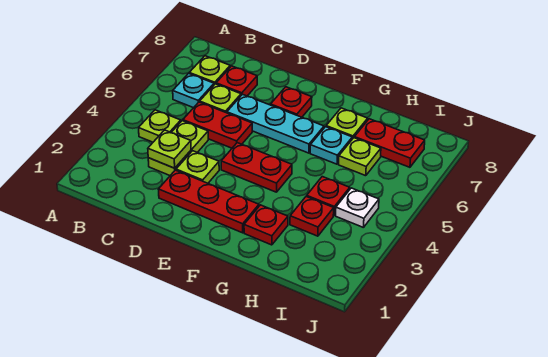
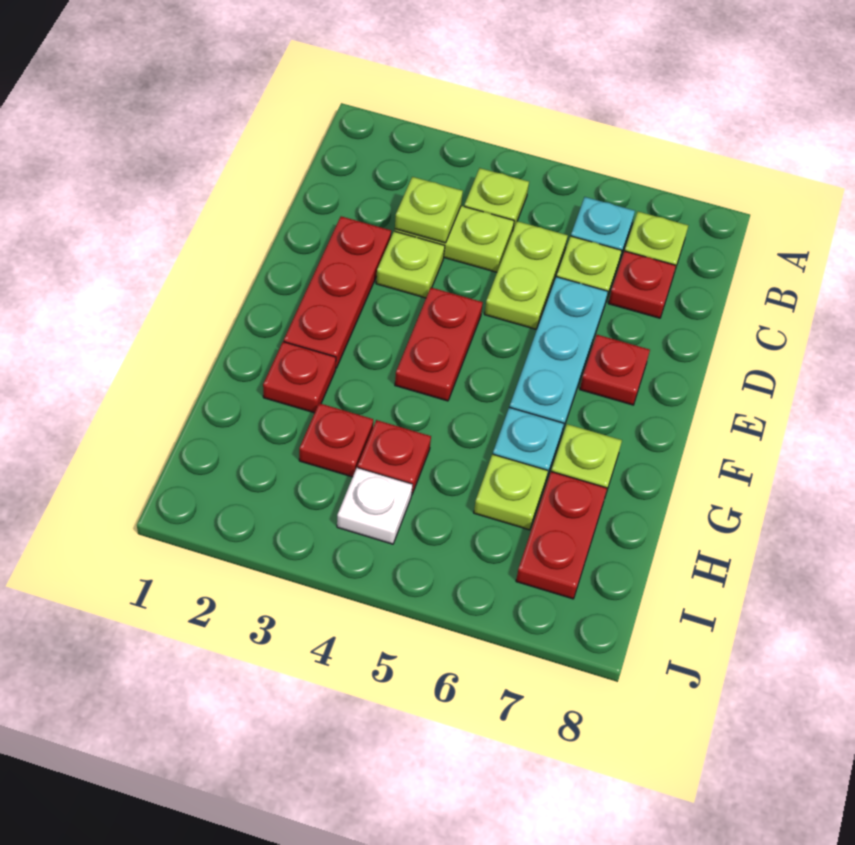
red 1x2 plate [183,102,252,148] -> lime 1x2 plate [484,221,568,329]

